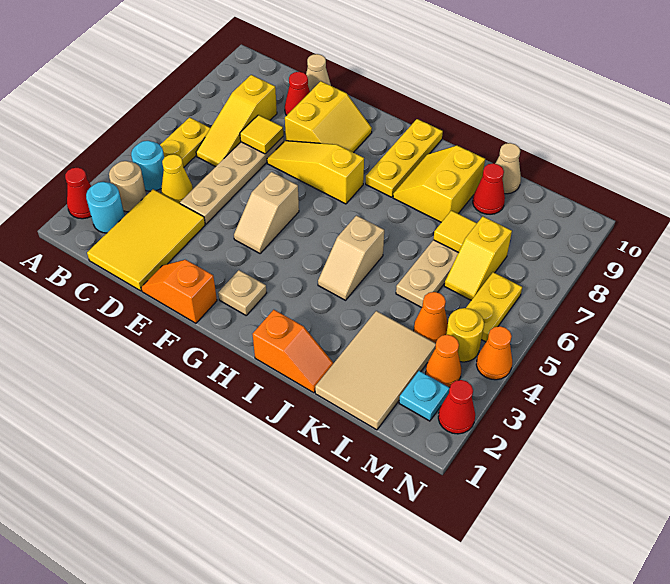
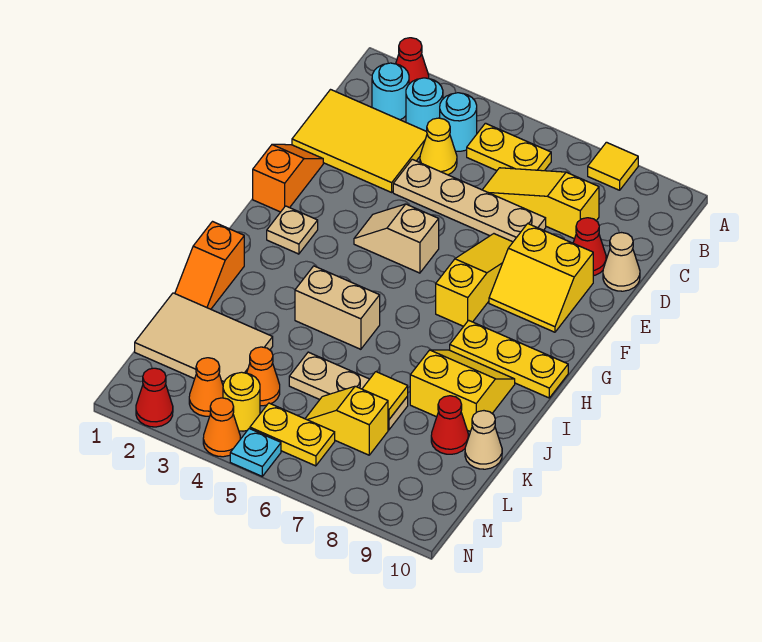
tan 1x1 round brick [109,161,146,212] -> cyan 1x1 round brick [406,78,443,131]
yellow 1x1 tile [240,115,283,154] -> yellow 1x1 tile moved to [588,142,638,190]
tan 1x2 slope [318,216,384,300] -> tan 1x2 brick [295,266,380,349]
cyan 1x1 plate [399,371,450,421] -> cyan 1x1 plate moved to [230,429,281,476]

